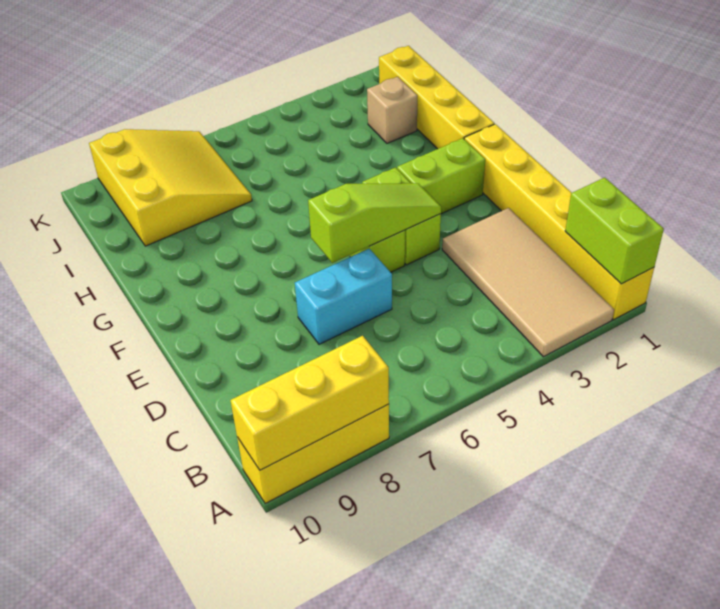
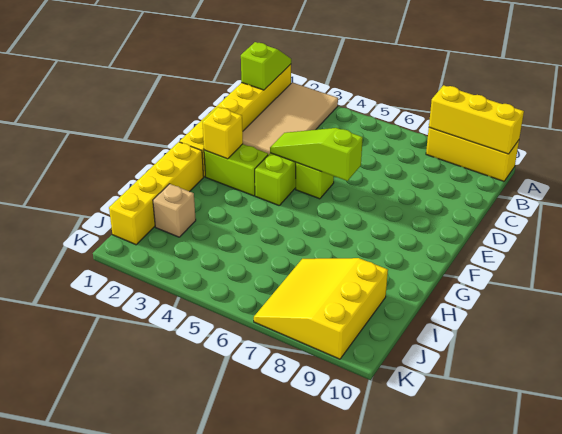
lime 1x2 brick [565,178,664,284] -> lime 1x2 slope [241,42,291,90]
cyan 1x2 brick [295,249,392,344] -> none
none -> yellow 1x1 brick [203,107,243,159]

